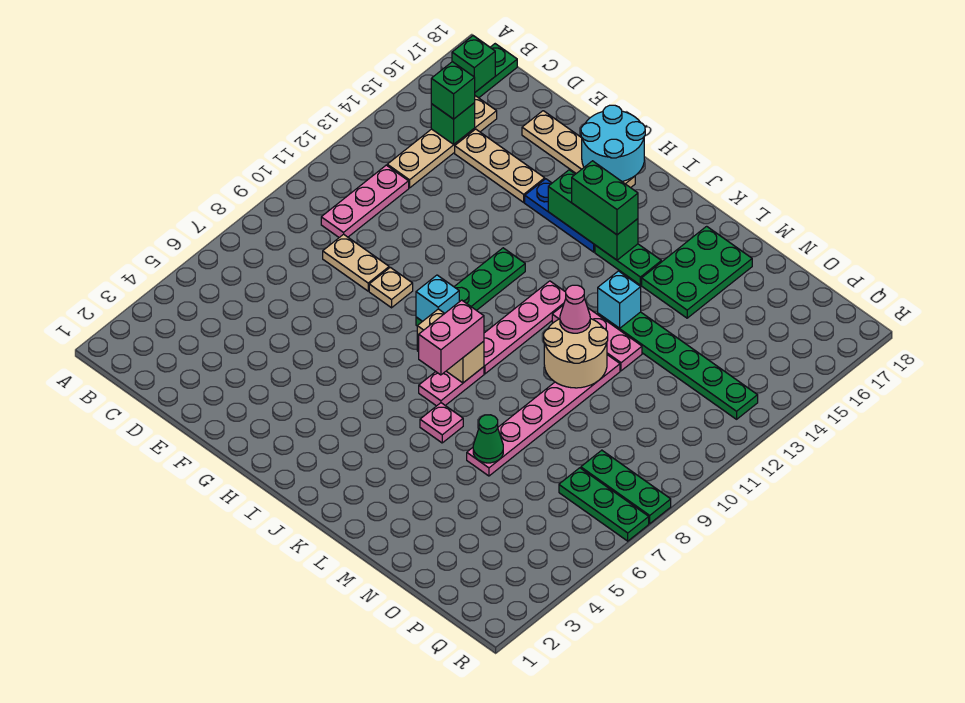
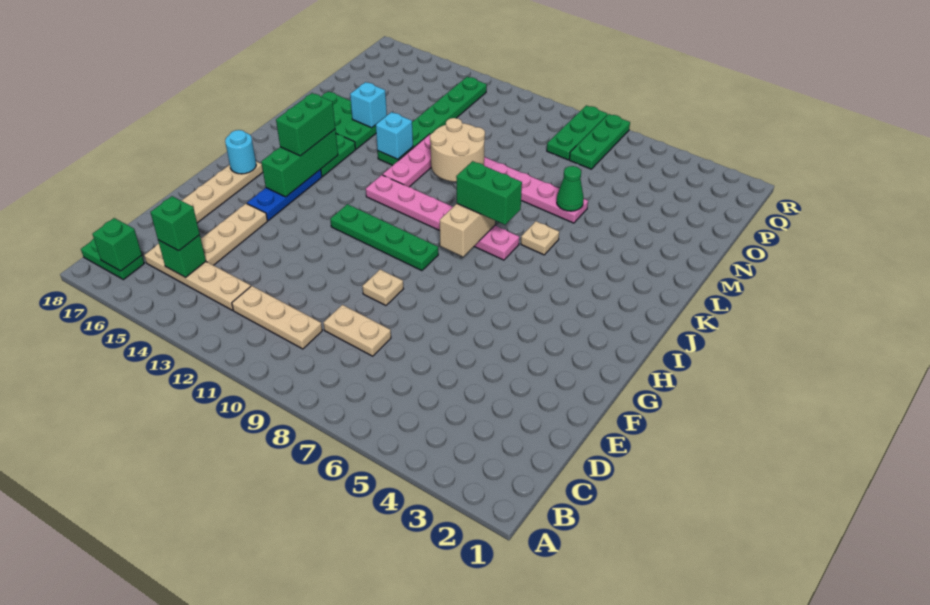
pink 1x3 plate [321,165,409,237] -> tan 1x3 plate [232,286,322,349]
tan 1x2 plate [323,234,389,291] -> tan 1x2 plate turned to [324,305,391,356]
cyan 2x2 round brick [581,105,645,181] -> cyan 1x1 round brick [225,130,256,174]
cyan 1x1 brick [416,275,459,321] -> cyan 1x1 brick moved to [350,82,387,128]
pink 1x2 brick [419,300,484,375] -> green 1x2 brick [456,161,522,225]
pink 1x1 plate [420,403,463,443] -> tan 1x1 plate [521,221,559,255]
pink 1x1 cone [560,285,590,333] -> none

